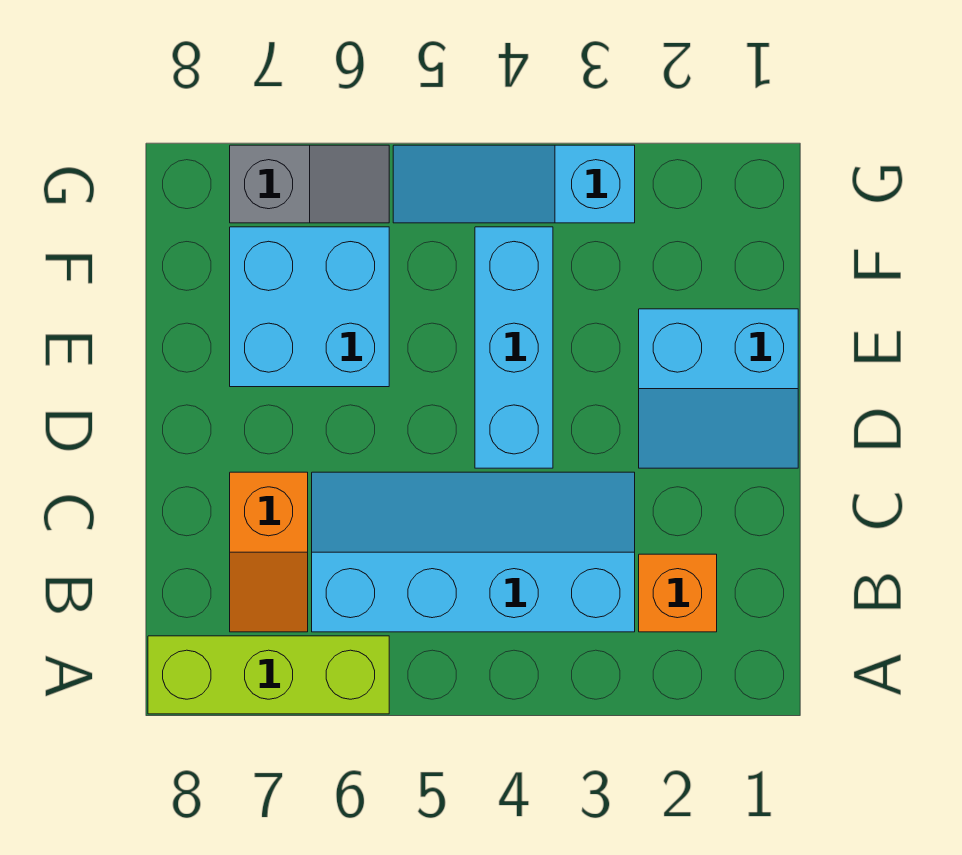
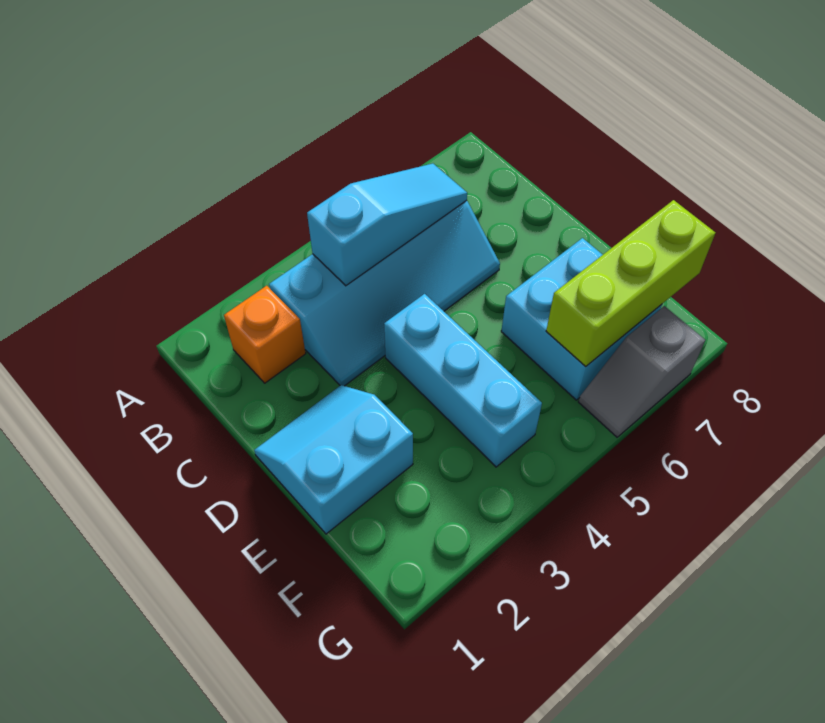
lime 1x3 brick [148,636,389,714] -> lime 1x3 brick moved to [546,200,716,367]
orange 1x2 slope [230,472,308,632] -> none
cyan 1x3 slope [393,145,635,223] -> cyan 1x3 slope moved to [307,164,467,286]

